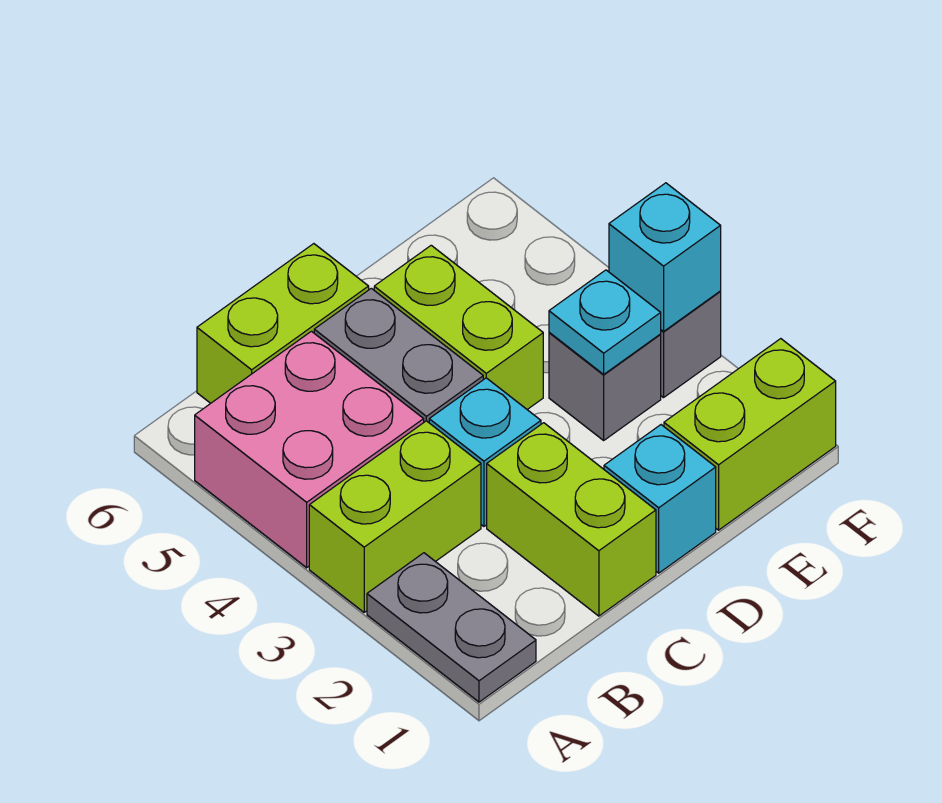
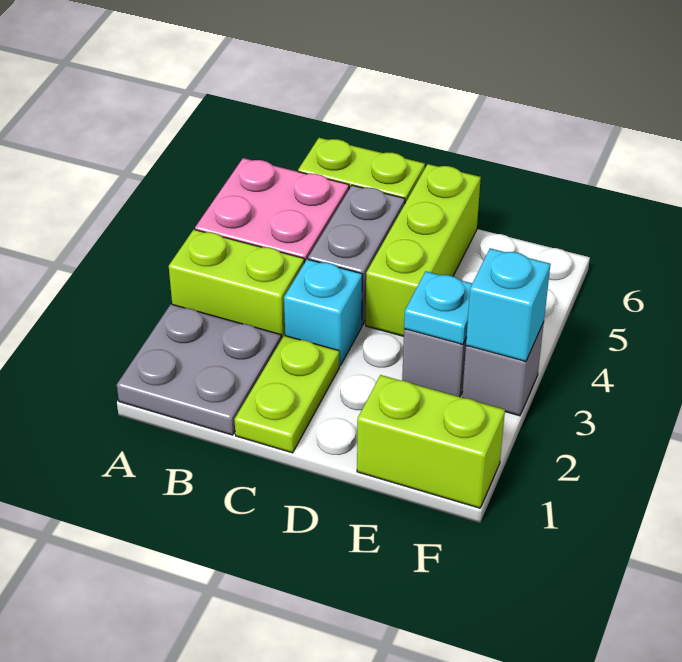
grey 1x2 plate [367,553,536,702] -> grey 2x2 plate [117,304,281,435]
lime 1x2 brick [487,423,656,616] -> lime 1x2 plate [234,335,339,453]
cyan 1x1 brick [604,425,716,573] -> none
lime 1x2 brick [374,245,543,409] -> lime 1x3 brick [366,164,481,336]

